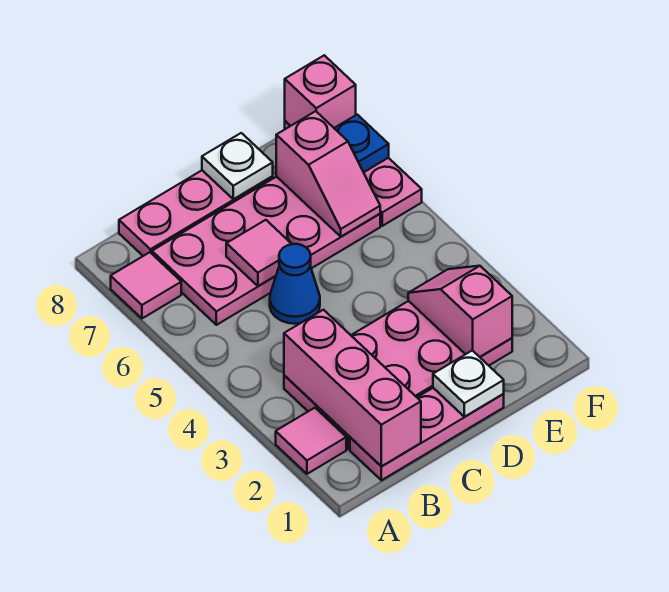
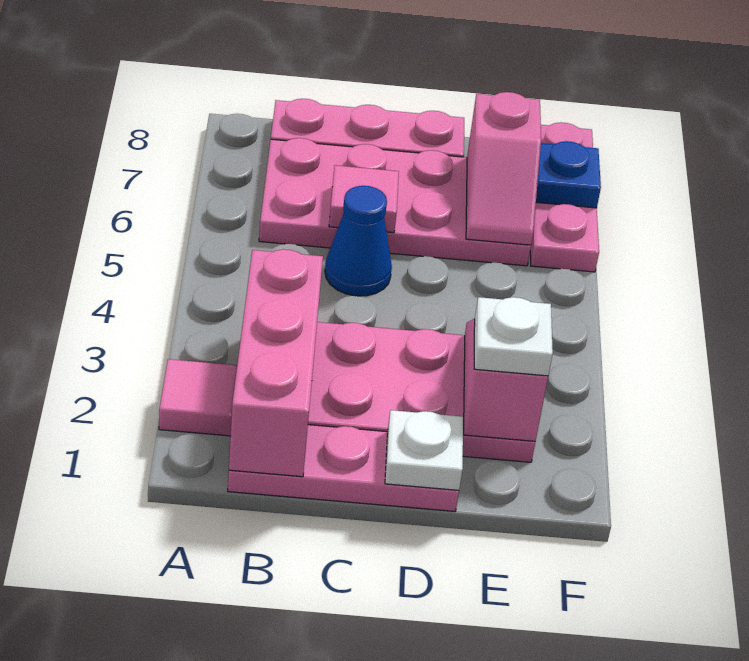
pink 1x1 tile [111,252,181,318] -> none
white 1x1 plate [202,133,273,199] -> white 1x1 plate moved to [474,297,553,376]
pink 1x1 brick [285,55,356,128] -> none

